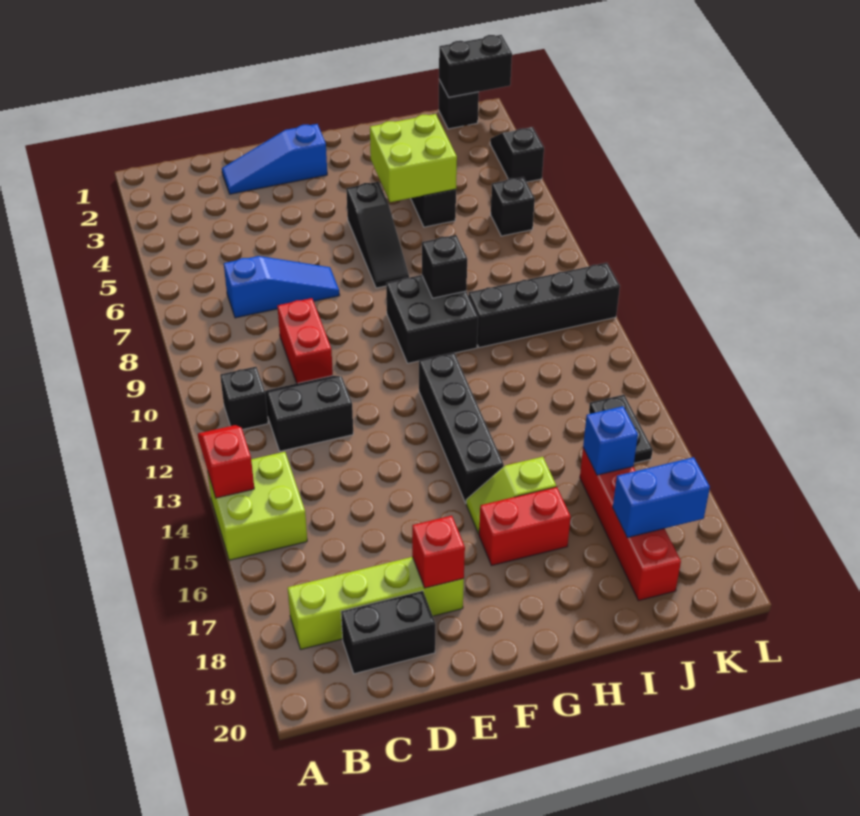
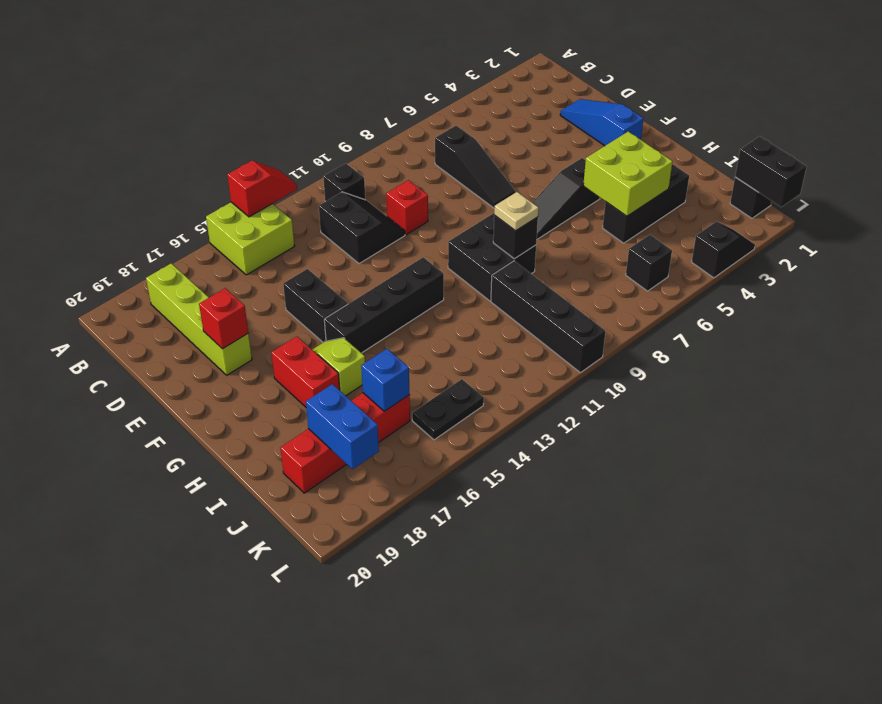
blue 1x3 slope [224,256,340,318] -> black 1x3 slope [435,126,515,208]
black 1x2 brick [341,591,435,674] -> black 1x2 brick moved to [283,269,348,342]
red 1x2 brick [278,298,333,383] -> red 1x1 brick [386,180,428,235]
none -> tan 1x1 plate [494,192,539,231]

